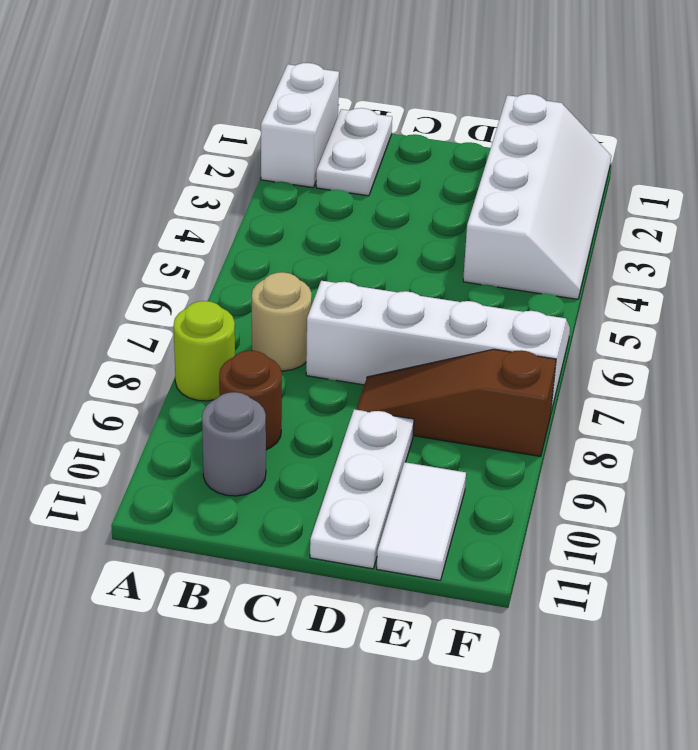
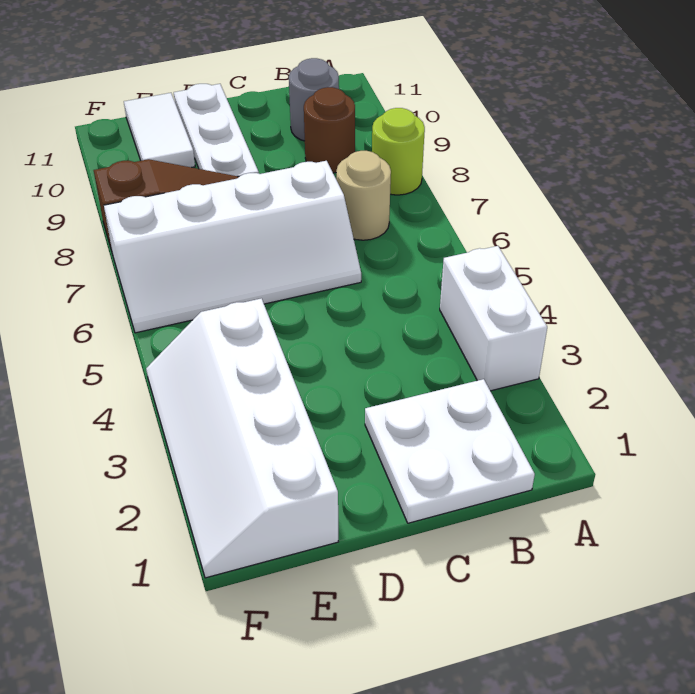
white 1x2 brick [261,63,339,187] -> white 1x2 brick moved to [440,246,547,391]
white 1x2 plate [316,108,392,196] -> white 2x2 plate [365,379,535,523]

